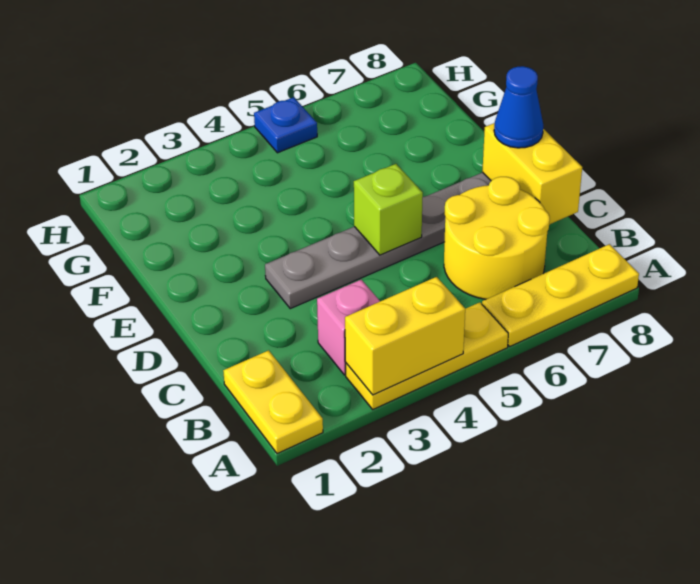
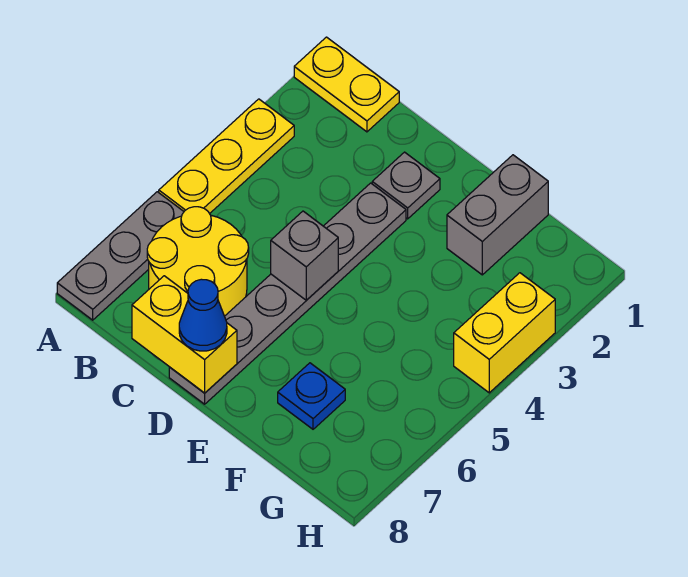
yellow 1x2 brick [345,277,465,395] -> yellow 1x2 brick moved to [454,273,555,393]
yellow 1x3 plate [482,244,639,346] -> grey 1x3 plate [57,192,184,320]
pink 1x1 brick [317,280,380,375] -> none
none -> grey 1x1 plate [372,152,440,219]
lime 1x1 brick [354,164,423,255] -> grey 1x1 brick [271,211,338,300]
none -> grey 1x2 brick [447,155,548,275]
blue 1x1 plate [254,97,317,153] -> blue 1x1 plate moved to [278,363,345,429]

